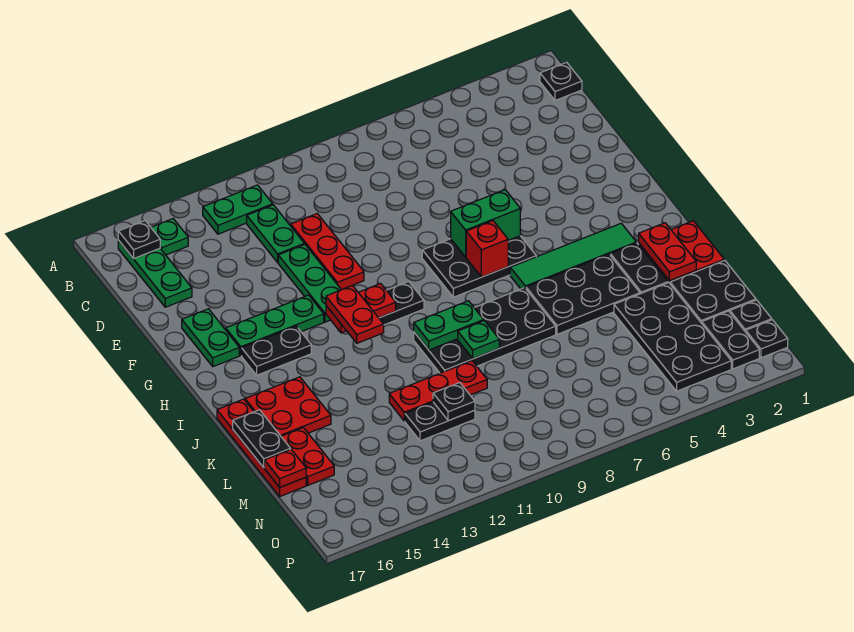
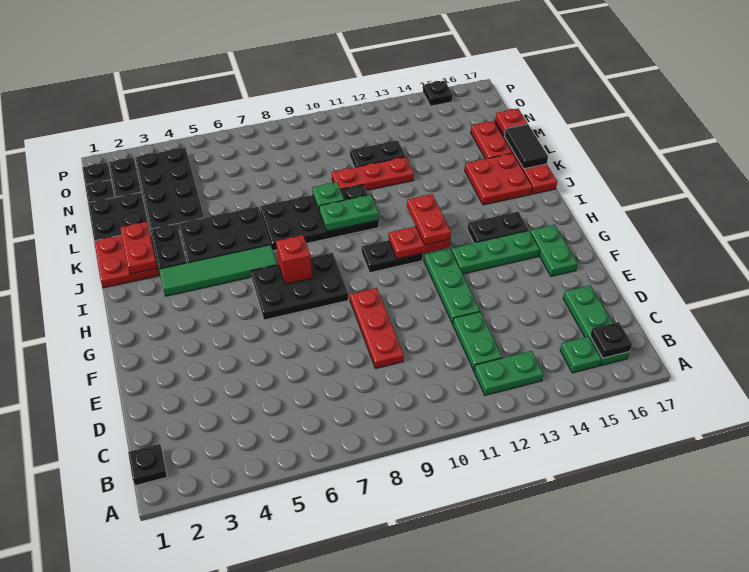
red 1x3 plate [291,214,364,290] -> red 1x3 plate moved to [350,288,404,369]
green 1x2 brick [451,190,520,257] -> none
black 1x2 plate [233,410,290,467] -> black 1x2 tile [504,124,548,169]
black 1x1 plate [433,383,475,421] -> black 1x1 plate moved to [423,81,453,106]

